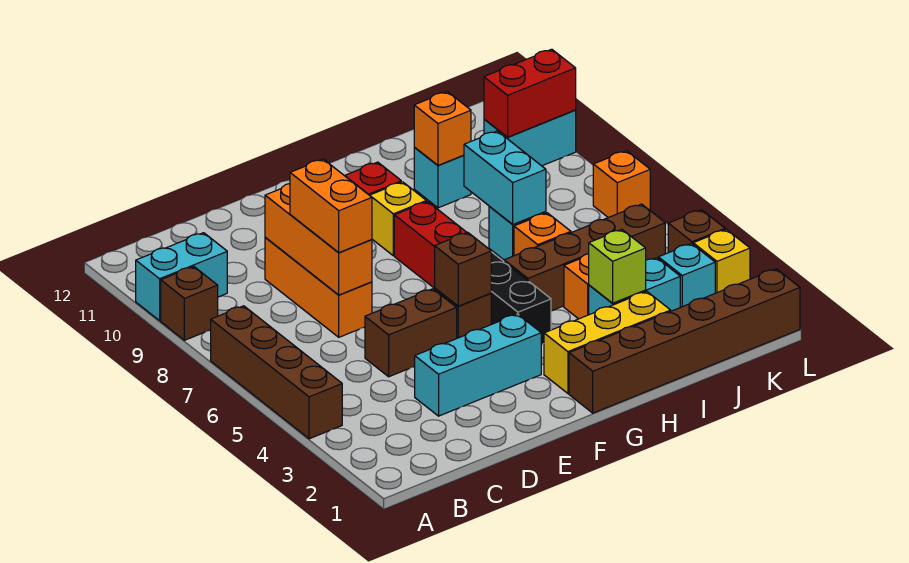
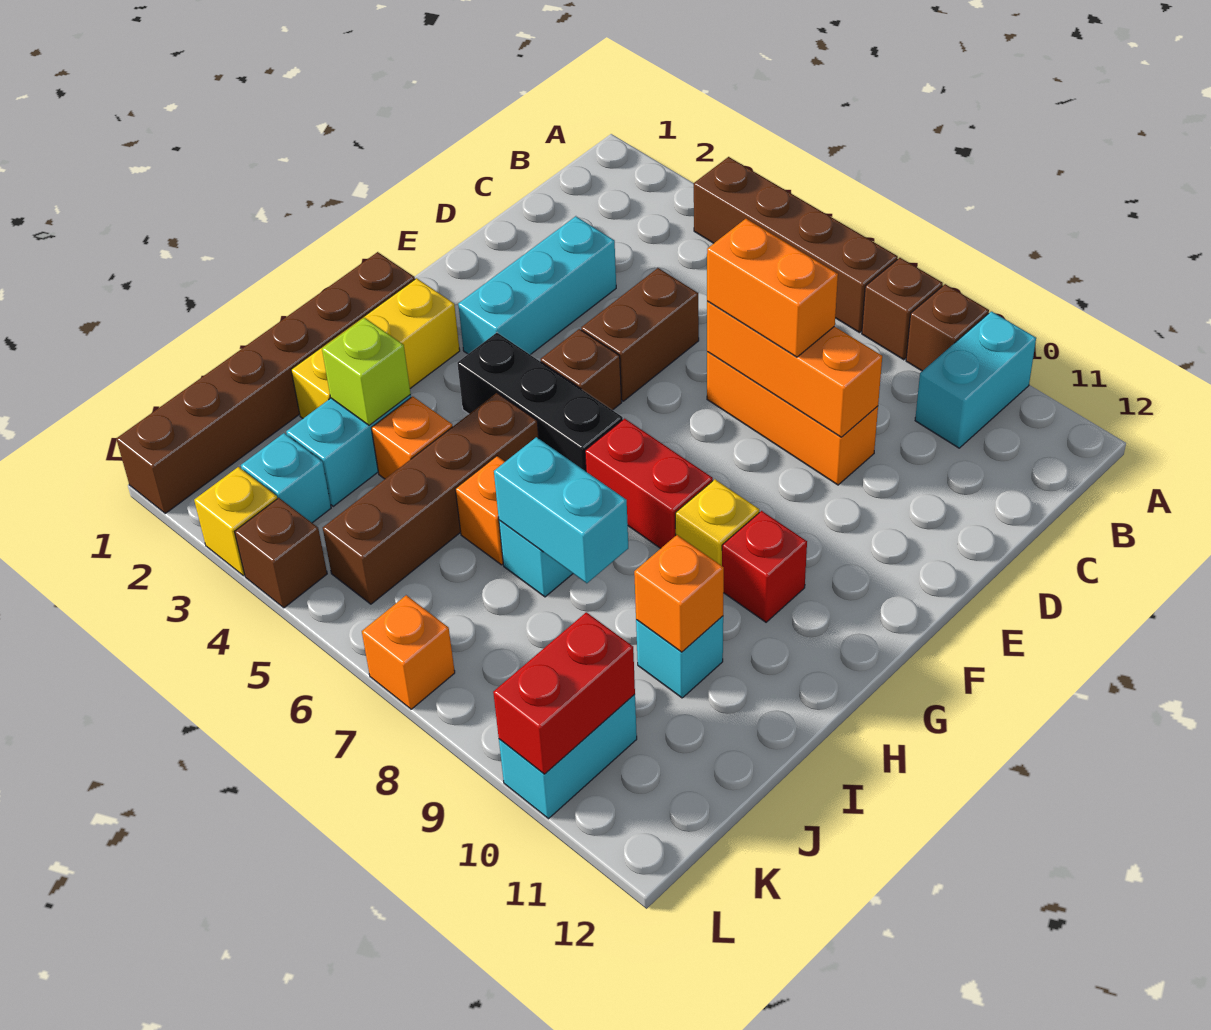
brown 1x1 brick [435,232,491,306] -> brown 1x1 brick moved to [862,258,943,360]

